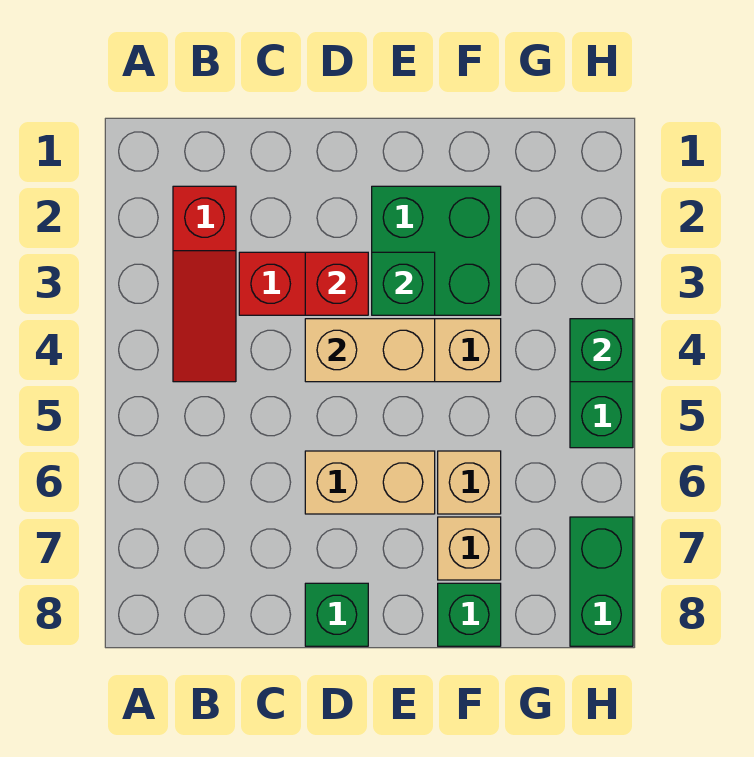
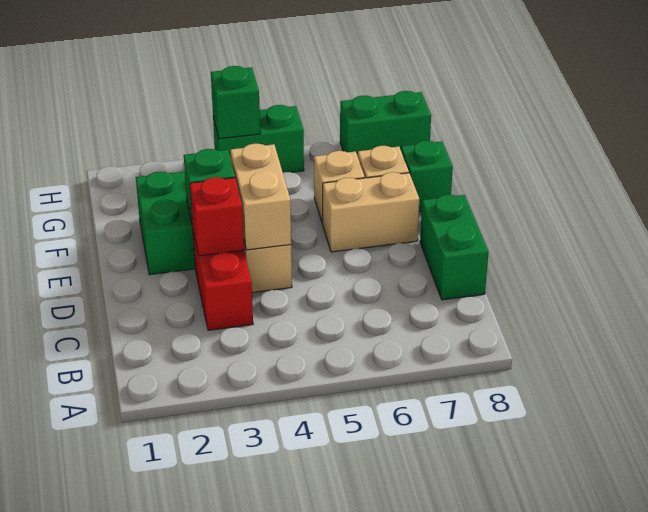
red 1x3 slope [173,186,236,382] -> none
tan 1x2 brick [305,451,435,514] -> tan 1x2 brick turned to [322,172,419,252]
green 1x1 brick [305,583,368,646] -> green 1x2 brick [420,195,489,300]

